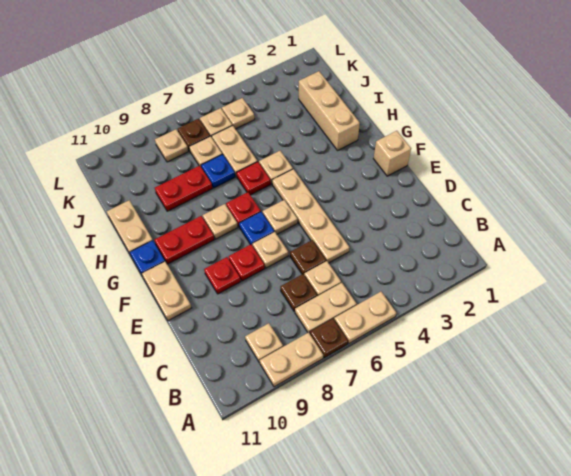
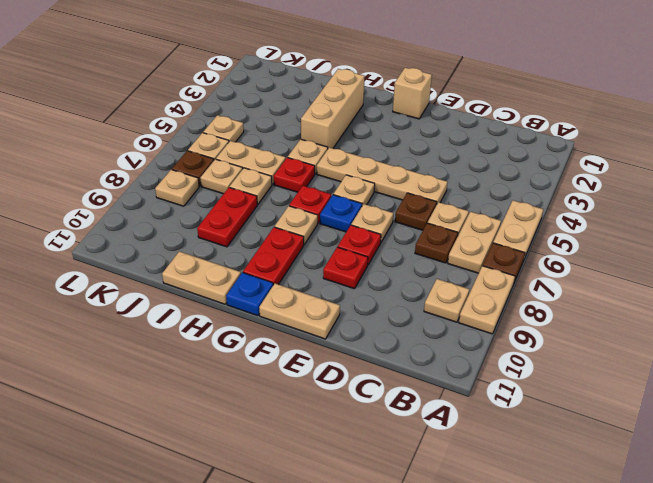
tan 1x3 brick [299,71,360,150] -> tan 1x3 brick turned to [301,69,365,148]
blue 1x1 plate [201,154,235,188] -> tan 1x1 plate [229,168,272,204]

